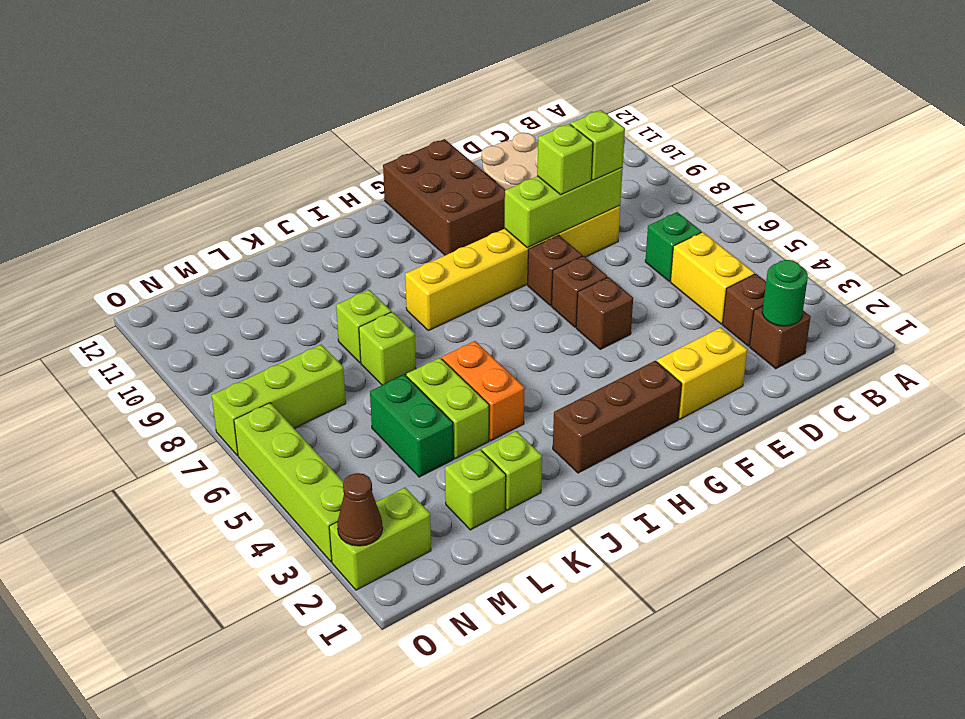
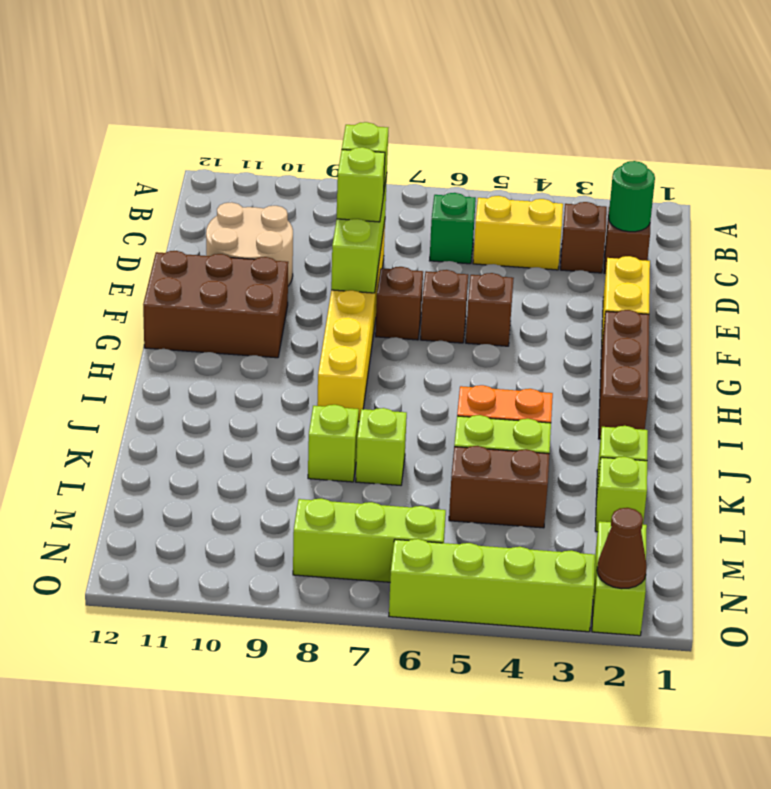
green 1x2 brick [370,375,454,477] -> brown 1x2 brick [449,446,549,528]
lime 1x3 brick [212,345,346,456] -> lime 1x3 brick turned to [293,498,446,582]

